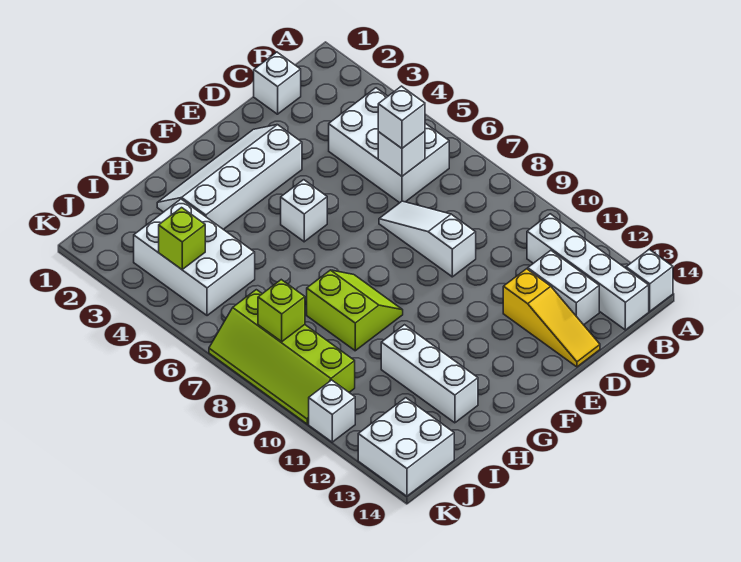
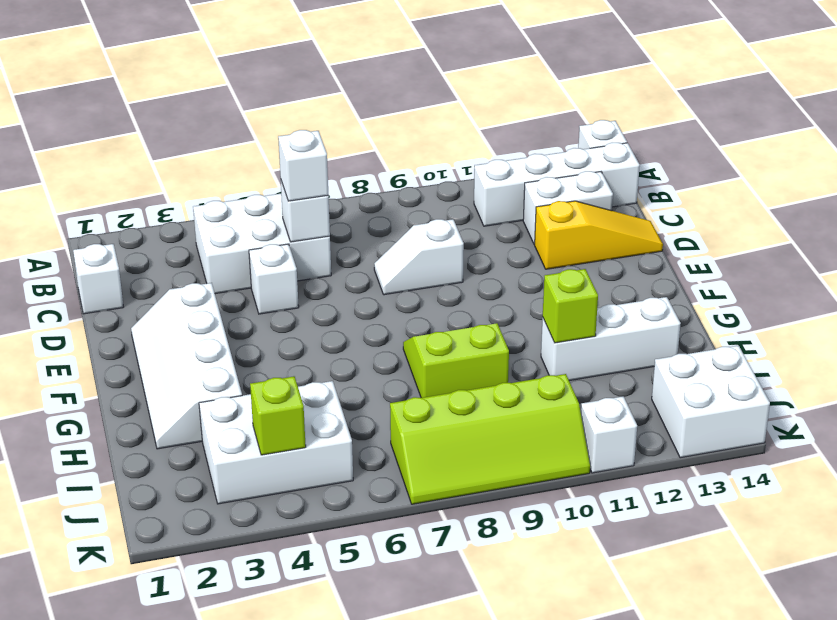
white 1x3 slope [379,201,476,277] -> white 1x2 slope [374,219,464,295]
white 1x1 brick [281,180,327,242] -> white 1x1 brick moved to [249,244,299,314]
lime 1x1 brick [258,280,305,342] -> lime 1x1 brick moved to [543,269,598,343]

